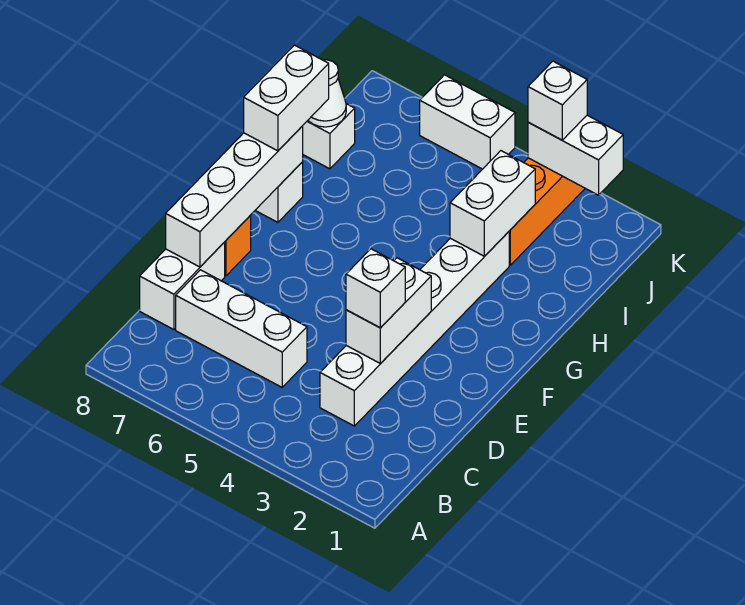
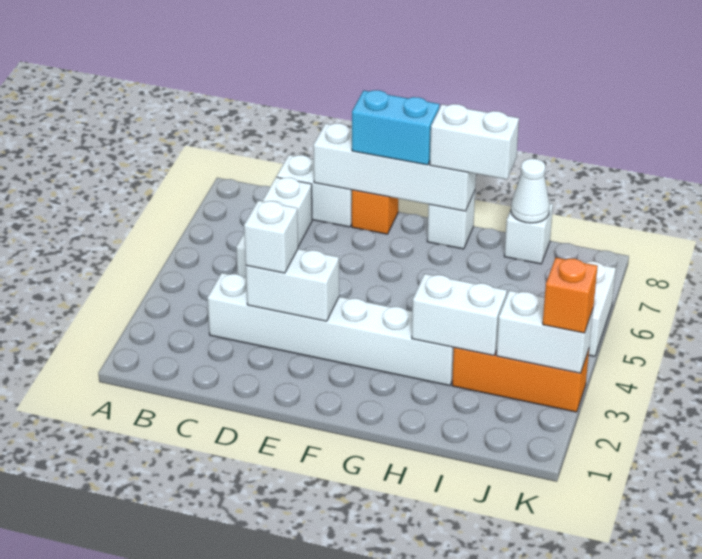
none -> cyan 1x2 brick [352,90,440,165]
white 1x2 brick [528,115,623,195] -> white 1x2 brick turned to [496,290,593,373]
white 1x1 brick [528,61,587,140] -> orange 1x1 brick [543,258,598,333]

